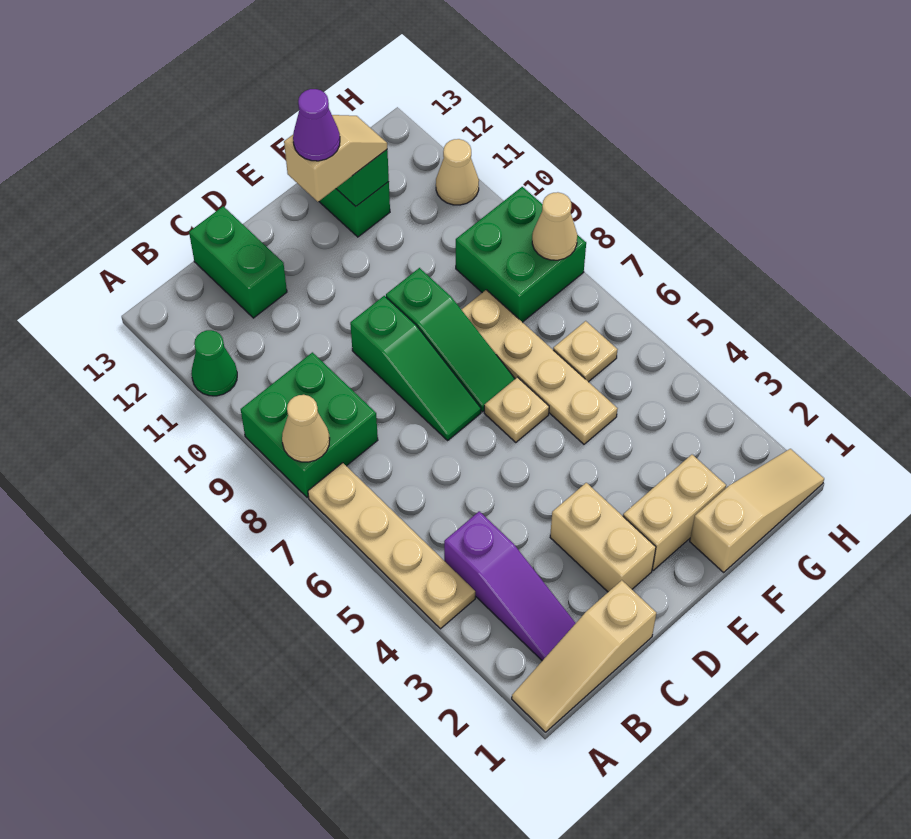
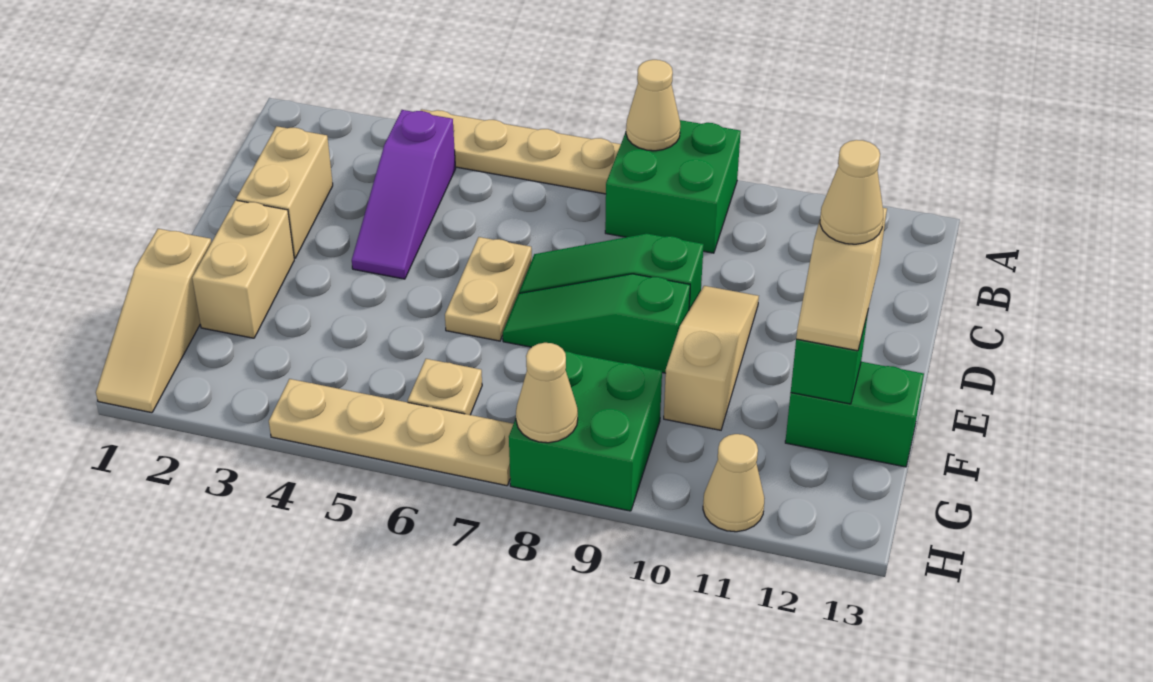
tan 1x3 slope [512,580,656,732] -> tan 1x3 slope moved to [664,286,759,430]
green 1x1 cone [191,330,237,396] -> none
purple 1x3 slope [444,511,576,661] -> purple 1x3 slope turned to [352,110,456,279]
green 1x2 brick [189,206,287,318] -> none
tan 1x2 brick [550,483,656,592] -> tan 1x2 brick turned to [236,126,333,258]
tan 1x1 plate [484,377,549,442] -> tan 1x2 plate [445,237,532,341]
purple 1x1 cone [293,89,340,161] -> tan 1x1 cone [820,140,883,244]
tan 1x4 plate [461,290,618,444] -> tan 1x4 plate moved to [269,379,513,486]

